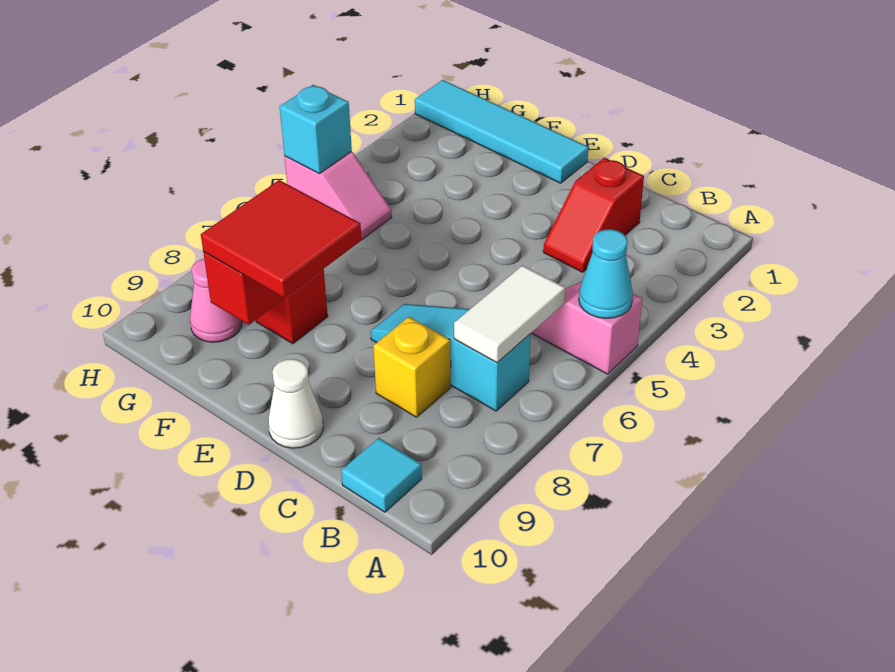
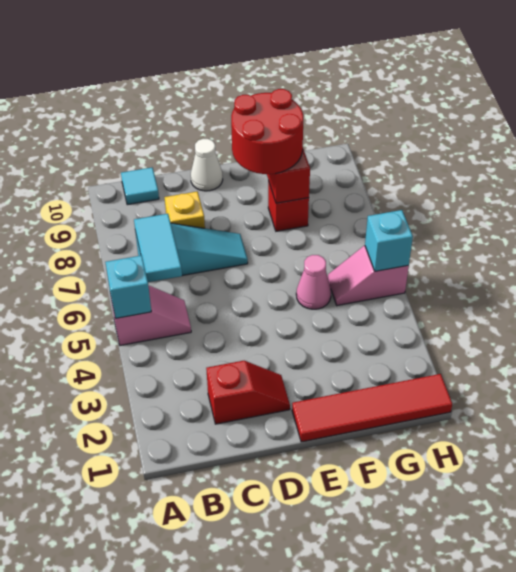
cyan 1x1 cone [579,229,633,318] -> cyan 1x1 brick [105,255,151,318]
white 1x2 tile [454,265,565,363] -> cyan 1x2 tile [134,214,182,282]
red 1x2 slope [543,158,644,272] -> red 1x2 slope turned to [206,361,290,424]
cyan 1x4 tile [415,80,588,183] -> red 1x4 tile [292,374,452,442]
red 2x2 tile [201,180,361,298] -> red 2x2 round brick [231,89,303,174]
pink 1x1 cone [190,259,242,342] -> pink 1x1 cone moved to [296,255,331,309]

